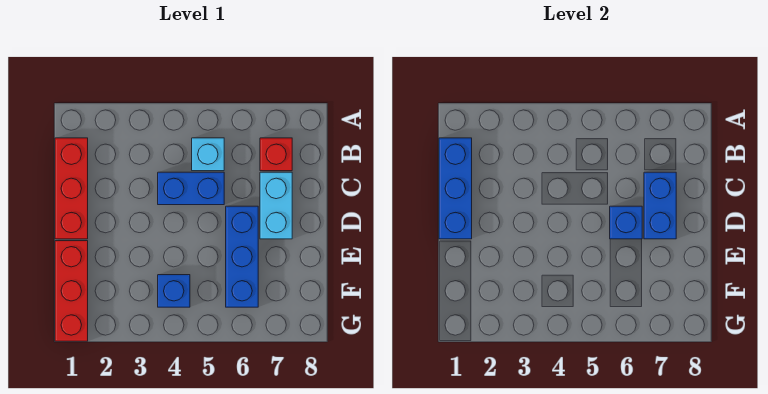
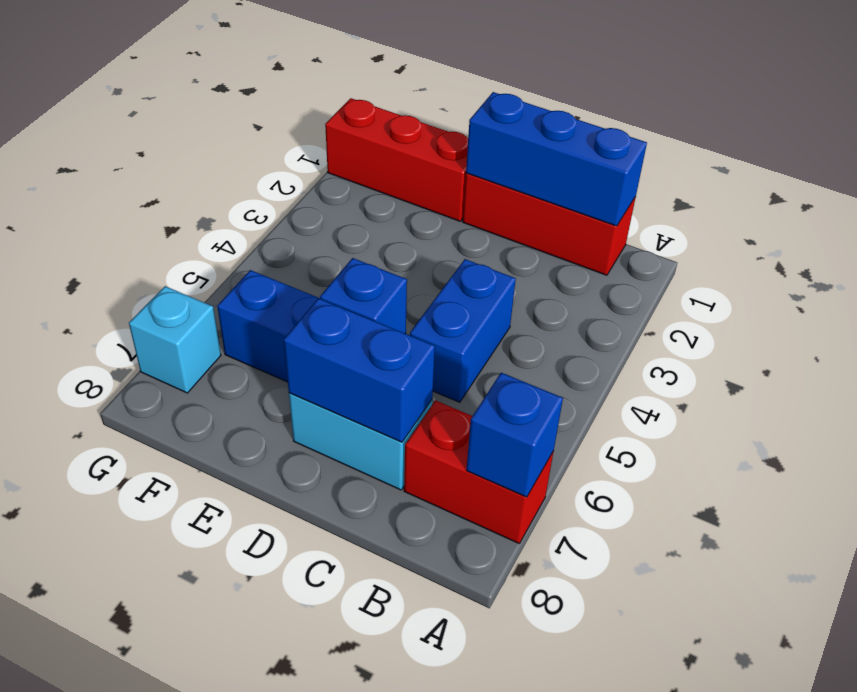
cyan 1x1 brick [192,138,224,171] -> cyan 1x1 brick moved to [129,286,221,393]
red 1x1 brick [260,138,292,171] -> red 1x2 brick [404,400,554,543]
blue 1x1 brick [158,275,190,307] -> blue 1x1 brick moved to [466,373,563,497]

